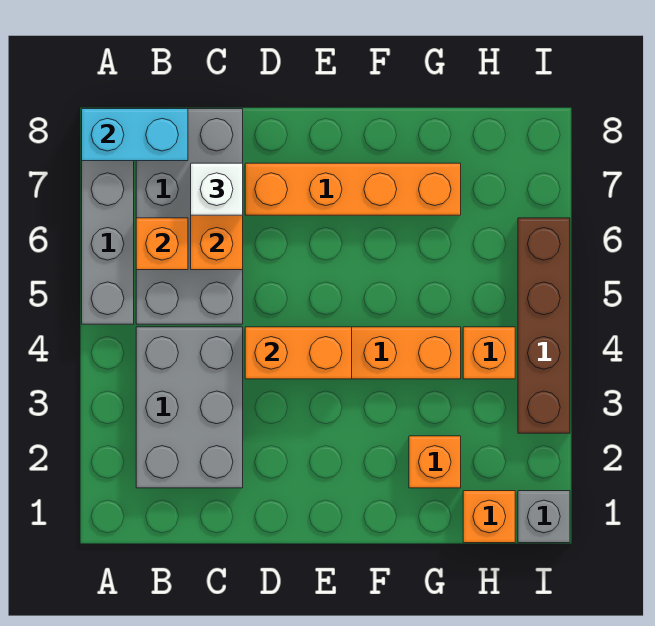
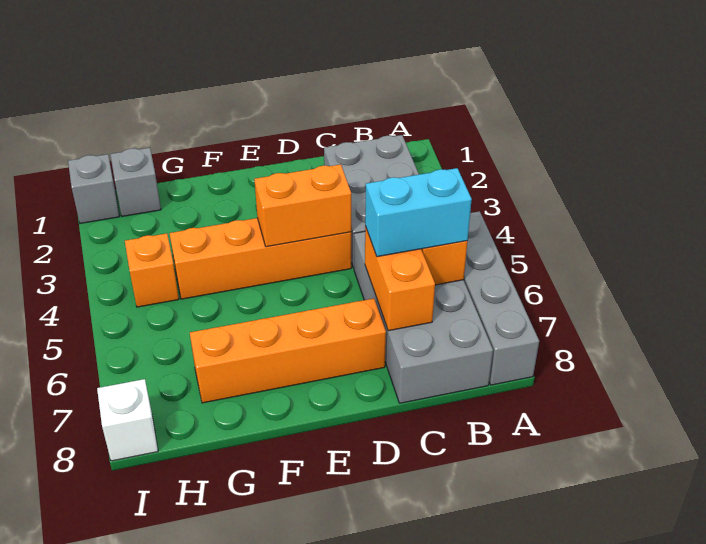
cyan 1x2 brick [82,109,188,161] -> cyan 1x2 brick moved to [365,168,472,257]
white 1x1 brick [191,163,243,215] -> white 1x1 brick moved to [97,379,158,461]
orange 1x1 brick [409,436,461,488] -> none
orange 1x1 brick [463,491,515,543] -> grey 1x1 brick [110,148,161,216]
brown 1x4 brick [518,218,570,433] -> none

